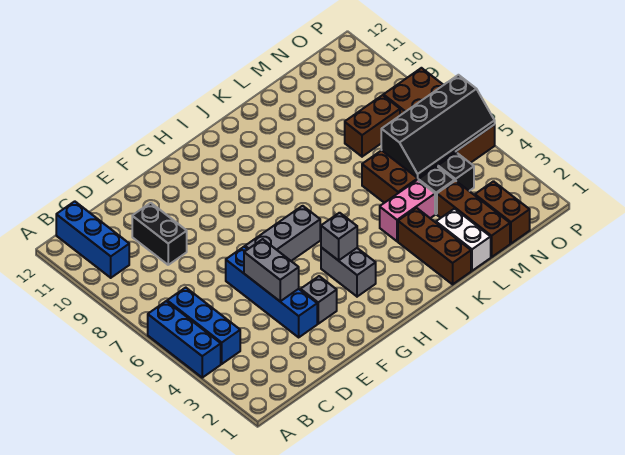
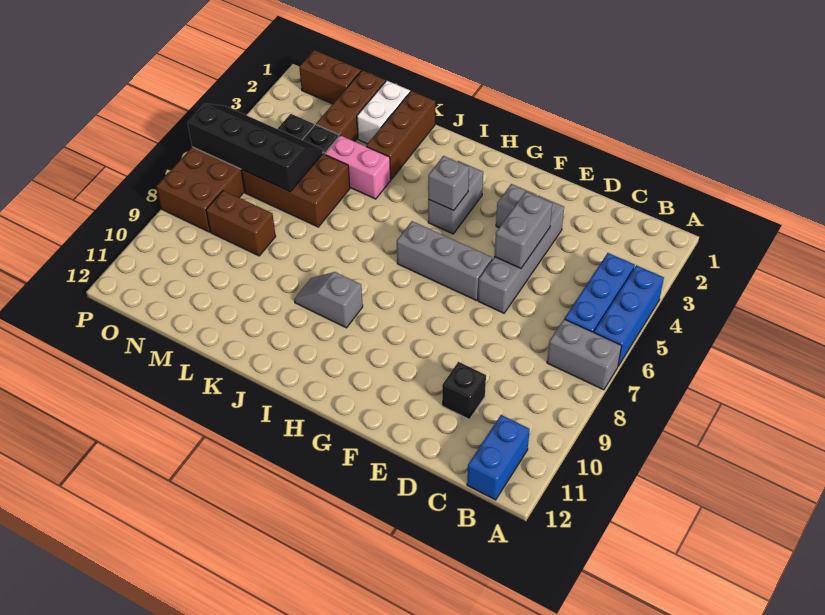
none -> grey 1x2 brick [547,319,622,390]
blue 1x3 brick [56,201,129,278] -> blue 1x2 brick [467,415,530,500]
black 1x2 brick [132,203,187,265] -> black 1x1 brick [442,362,486,420]
blue 1x4 brick [226,247,317,337] -> grey 1x4 brick [478,196,564,313]
none -> grey 1x2 slope [294,272,363,328]
brown 1x2 brick [475,181,530,243] -> brown 1x2 brick turned to [299,50,361,104]

